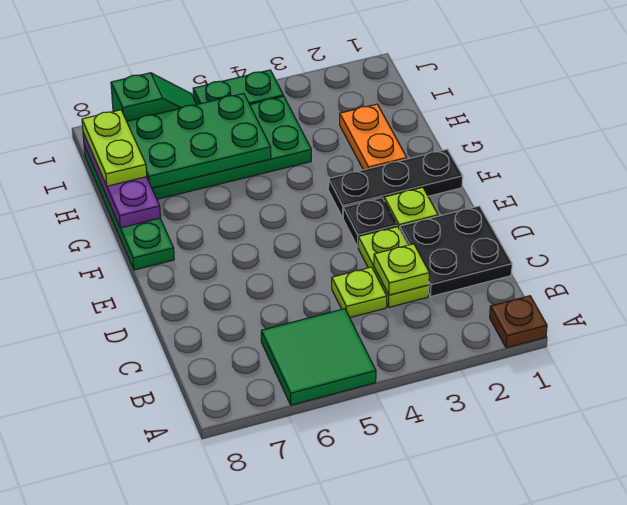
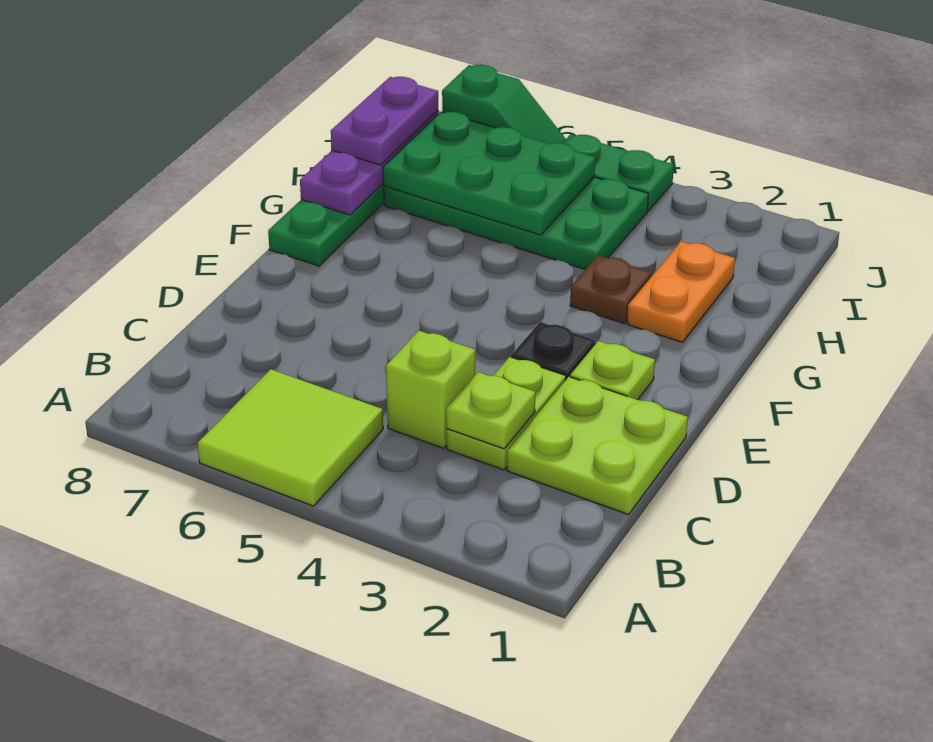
brown 1x1 plate [490,296,547,348] -> brown 1x1 plate moved to [570,256,651,323]
green 2x2 tile [261,309,376,405] -> lime 2x2 tile [198,369,383,506]
black 2x2 plate [400,206,512,297] -> lime 2x2 plate [507,377,688,515]
lime 1x1 plate [332,267,387,317] -> lime 1x1 brick [386,331,475,448]
black 1x3 plate [328,149,463,218] -> none
lime 1x2 plate [82,110,147,186] -> purple 1x2 plate [331,77,438,165]

